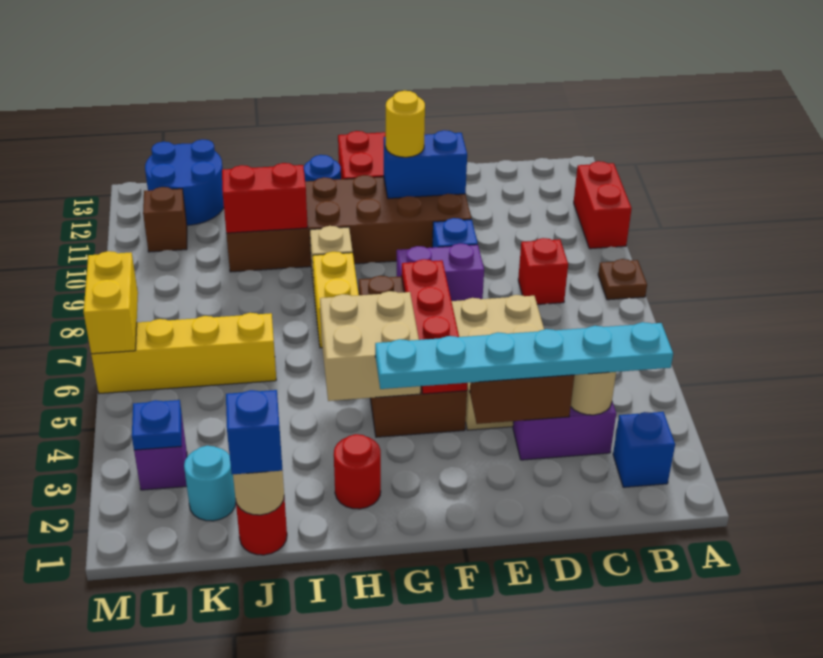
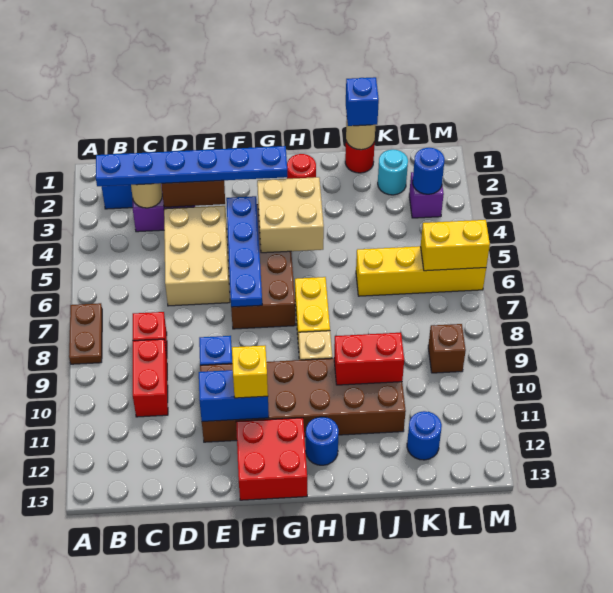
brown 1x1 plate [598,259,647,300] -> brown 1x2 plate [69,303,102,364]
red 1x2 brick [574,161,632,249] -> red 1x2 brick moved to [133,339,168,417]
cyan 1x6 plate [375,322,673,389] -> blue 1x6 plate [96,146,288,186]
purple 1x2 brick [397,243,484,301] -> none
red 1x4 plate [402,259,468,394] -> blue 1x4 plate [226,196,262,307]
yellow 1x1 round brick [385,91,425,157] -> yellow 1x1 brick [232,346,268,398]
blue 2x2 round brick [145,139,224,225] -> blue 1x1 round brick [407,411,442,460]
blue 1x1 plate [132,400,182,450] -> blue 1x1 round brick [413,147,445,194]
brown 1x1 brick [143,187,187,252] -> brown 1x1 brick moved to [428,324,466,373]
yellow 1x2 brick [84,251,138,354] -> yellow 1x2 brick turned to [421,220,490,271]

